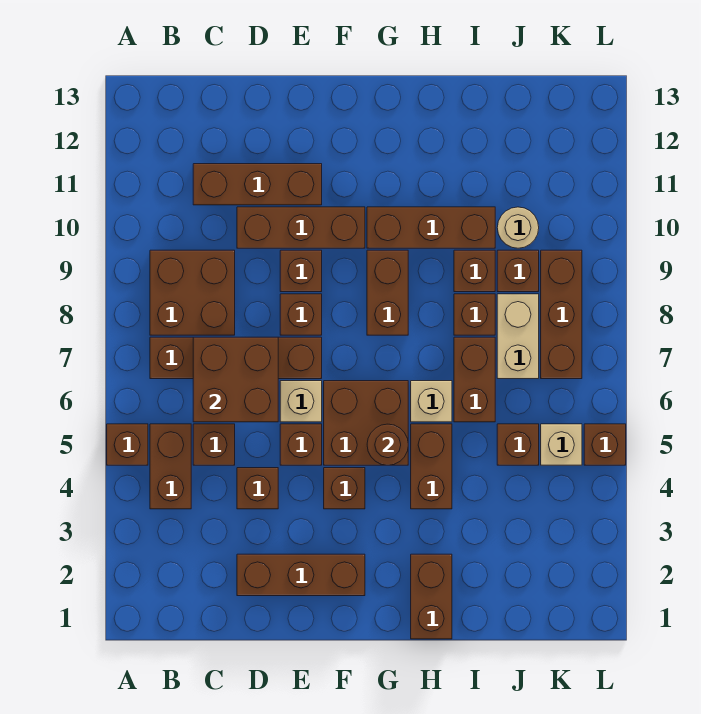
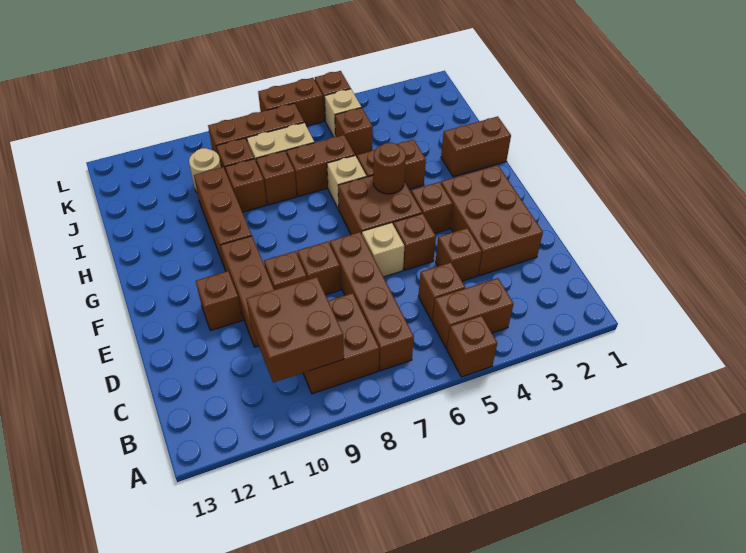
brown 2x2 brick [193,337,278,422] -> brown 2x2 brick moved to [246,277,344,383]
brown 1x3 brick [193,164,322,205] -> brown 1x1 brick [196,271,242,331]
brown 1x3 brick [237,554,365,596] -> brown 2x3 brick [441,165,543,276]
brown 1x2 brick [367,250,408,335] -> brown 1x2 brick moved to [258,78,324,126]

